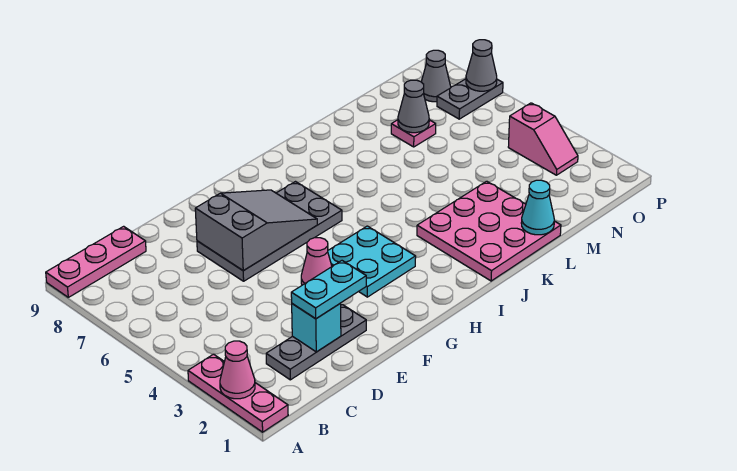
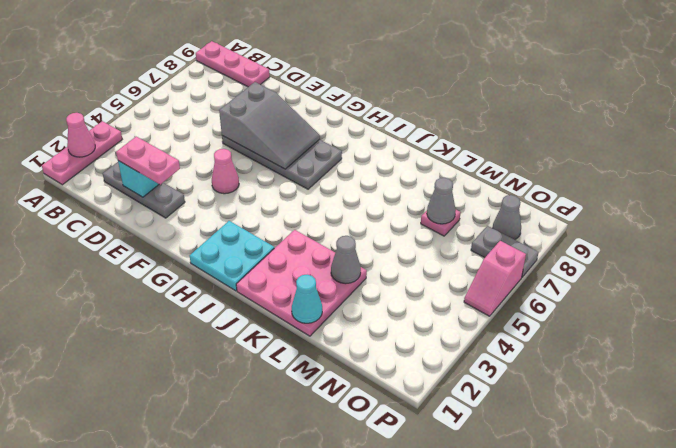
cyan 1x2 plate [291,261,366,319] -> pink 1x2 plate [116,137,180,185]
cyan 2x2 plate [328,226,416,297] -> cyan 2x2 plate moved to [190,221,274,291]
pink 1x2 slope [508,103,578,175] -> pink 1x2 slope moved to [464,241,526,316]
grey 1x1 cone [466,40,497,91] -> grey 1x1 cone moved to [331,236,361,284]

